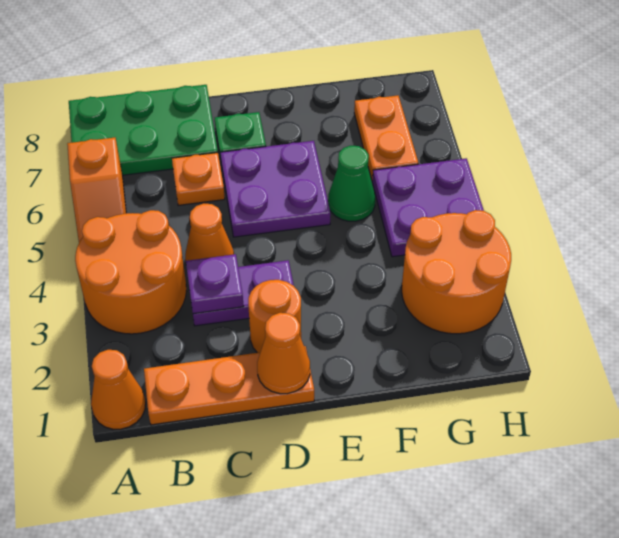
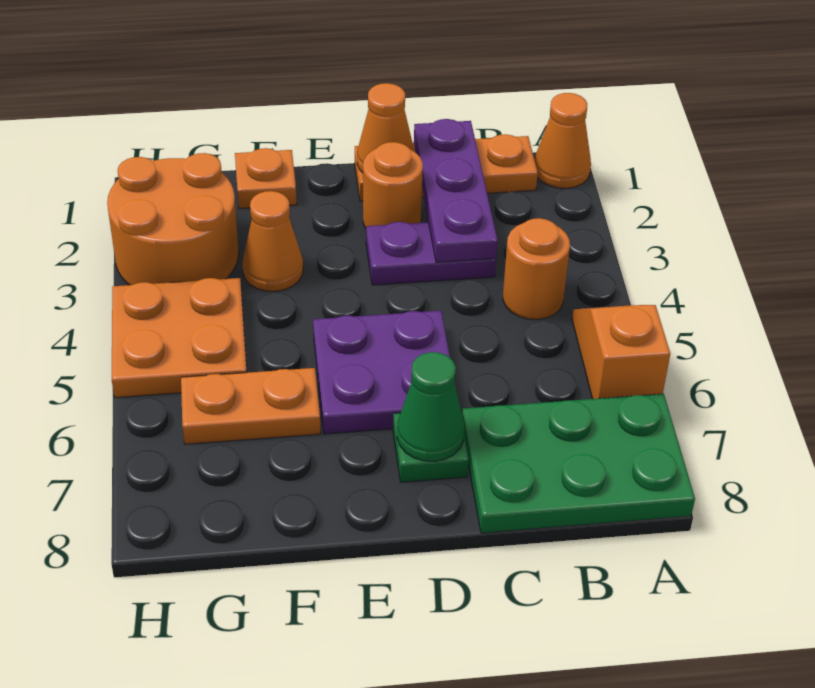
orange 2x2 round brick [75,210,186,334] -> orange 1x1 round brick [503,218,570,319]
purple 1x1 plate [186,254,244,314] -> purple 1x3 plate [414,119,498,262]
orange 1x1 cone [185,204,234,261] -> orange 1x1 cone moved to [242,191,303,291]
orange 1x1 plate [172,153,225,205] -> orange 1x1 plate moved to [235,148,297,209]
green 1x1 cone [328,146,375,221] -> green 1x1 cone moved to [397,352,465,461]
purple 2x2 plate [372,158,484,257] -> orange 2x2 plate [112,278,247,398]
orange 1x2 plate [354,96,418,181] -> orange 1x2 plate turned to [181,368,321,444]

